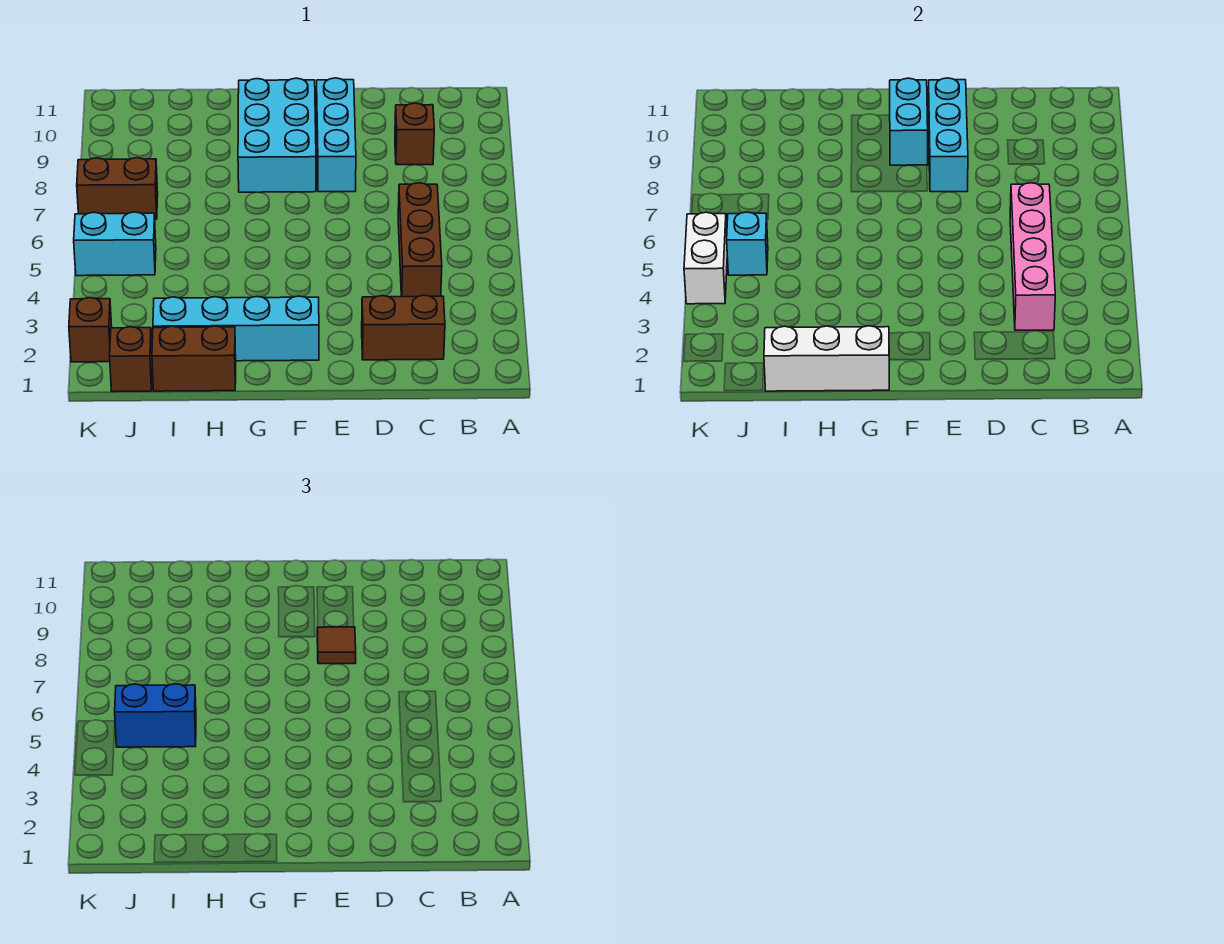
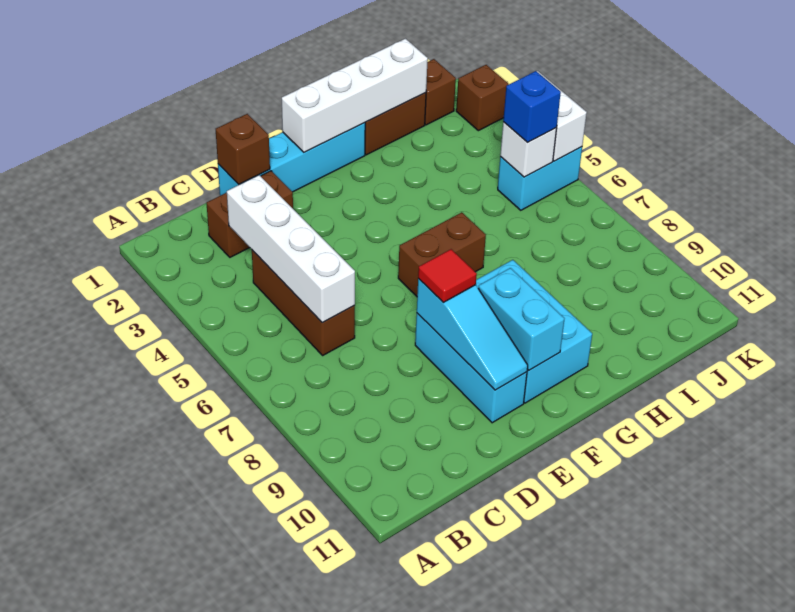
pink 1x4 brick [1010,183,1055,330] -> white 1x4 brick [227,175,355,323]
brown 1x1 brick [395,103,434,165] -> brown 1x1 brick moved to [216,114,270,184]
cyan 1x3 brick [928,78,968,192] -> cyan 1x3 slope [417,279,528,390]
brown 1x1 tile [317,627,356,664] -> red 1x1 tile [418,249,477,302]
cyan 1x4 brick [153,296,319,361] -> cyan 1x4 brick moved to [218,123,365,196]
white 1x3 brick [764,326,889,391] -> white 1x4 brick [282,39,428,152]
blue 1x2 brick [115,684,196,747] -> blue 1x1 brick [503,71,561,142]
cyan 1x1 brick [727,212,768,275] -> white 1x1 brick [500,122,557,177]
brown 1x2 brick [77,158,158,220] -> brown 1x2 brick moved to [398,212,486,296]

